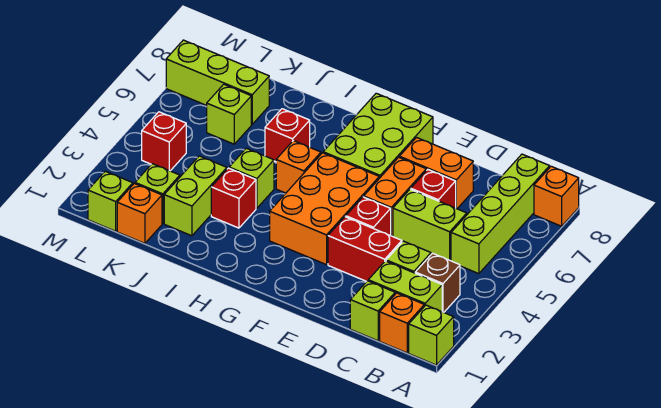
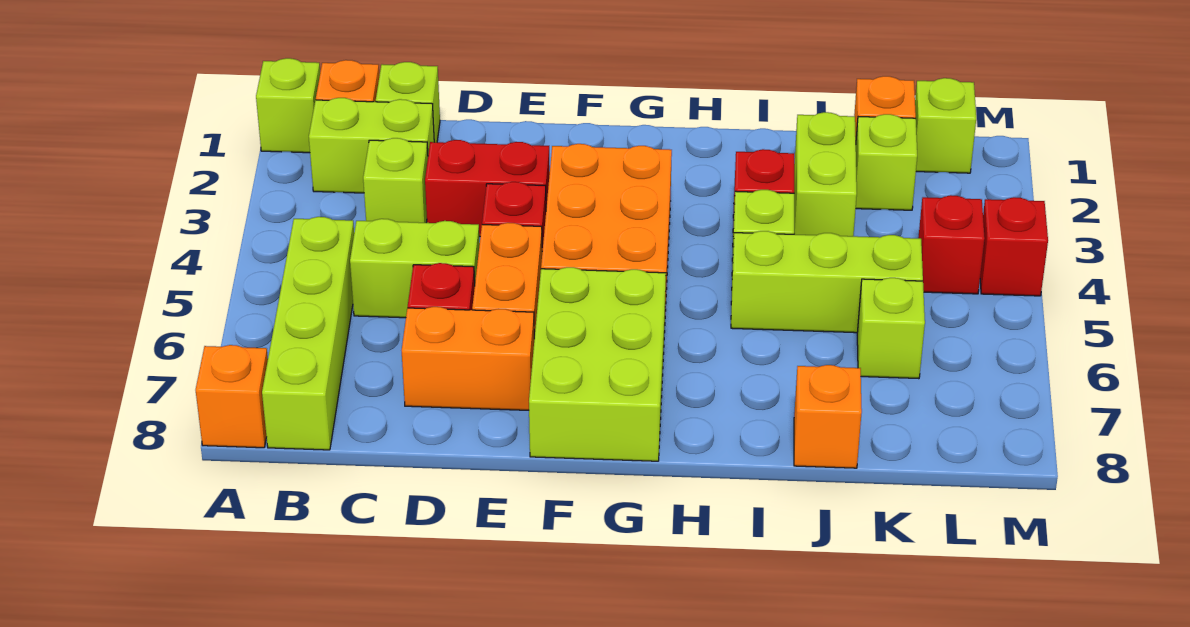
brown 1x1 brick [415,253,460,312] -> none
orange 1x1 brick [276,141,321,193] -> orange 1x1 brick moved to [794,365,862,468]
red 1x1 brick [265,109,310,162] -> red 1x1 brick moved to [980,197,1048,296]
lime 1x3 brick [166,40,269,124] -> lime 1x3 brick moved to [731,231,923,333]

